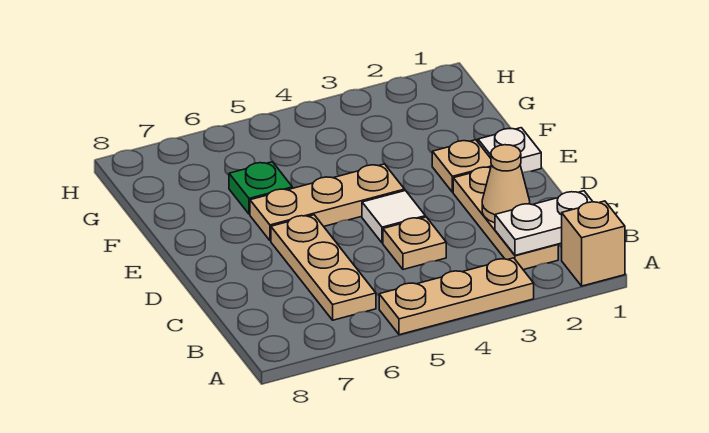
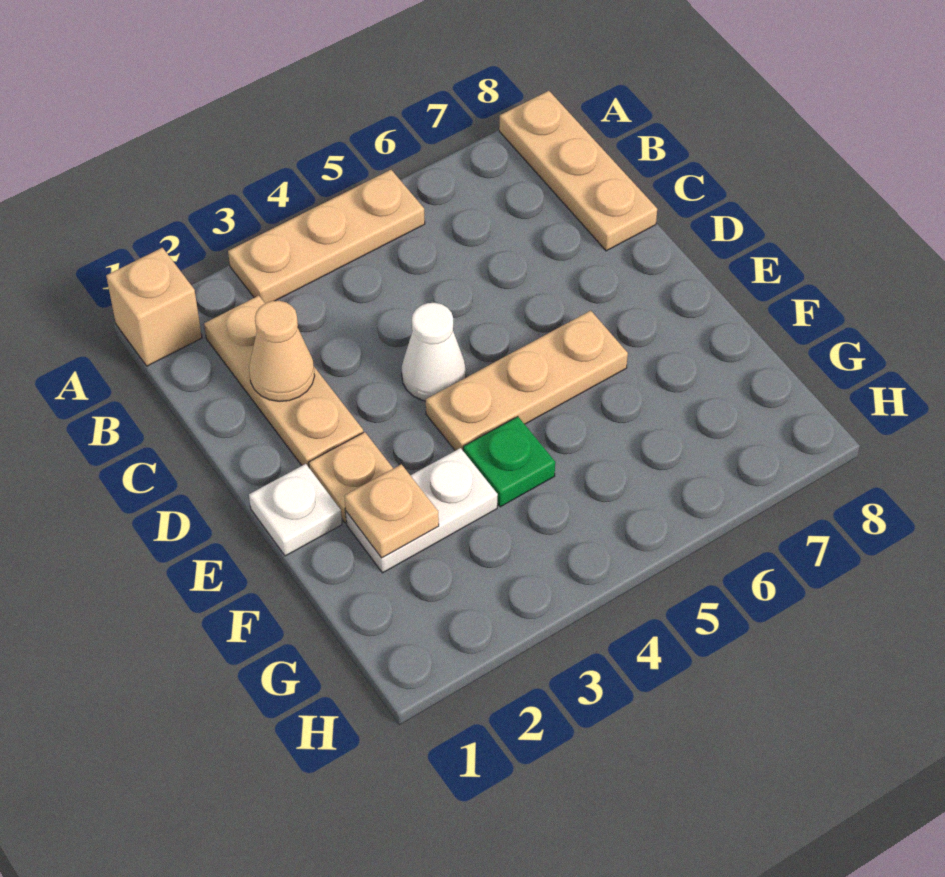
white 1x2 plate [495,191,593,255] -> white 1x2 plate moved to [346,448,498,573]
tan 1x3 plate [271,215,376,320] -> tan 1x3 plate moved to [499,91,657,251]
tan 1x1 plate [383,217,446,269] -> tan 1x1 plate moved to [344,464,439,558]
white 1x1 tile [362,190,425,243] -> white 1x1 cone [402,303,466,401]
green 1x1 plate [229,162,292,214] -> green 1x1 plate moved to [463,417,555,507]

